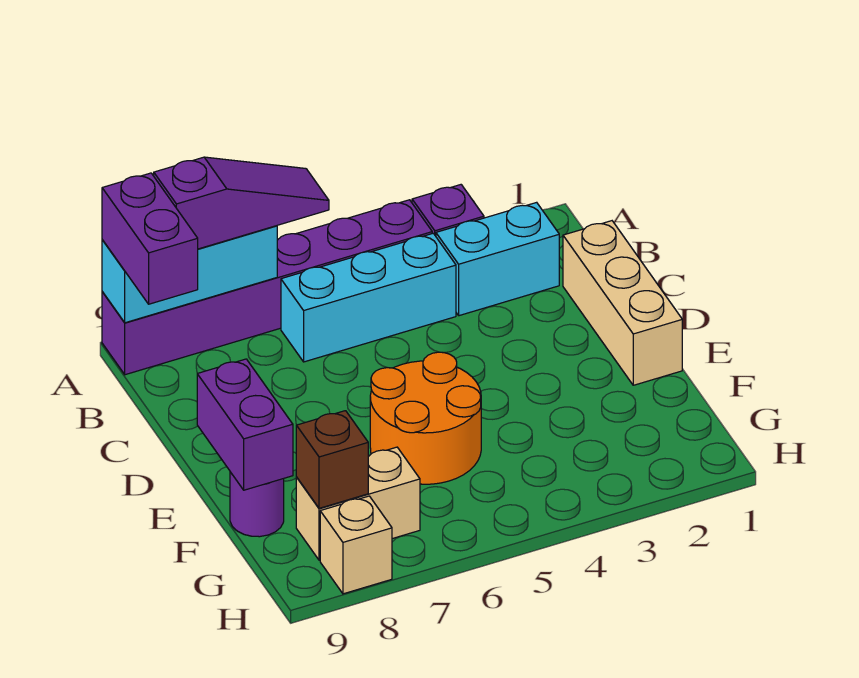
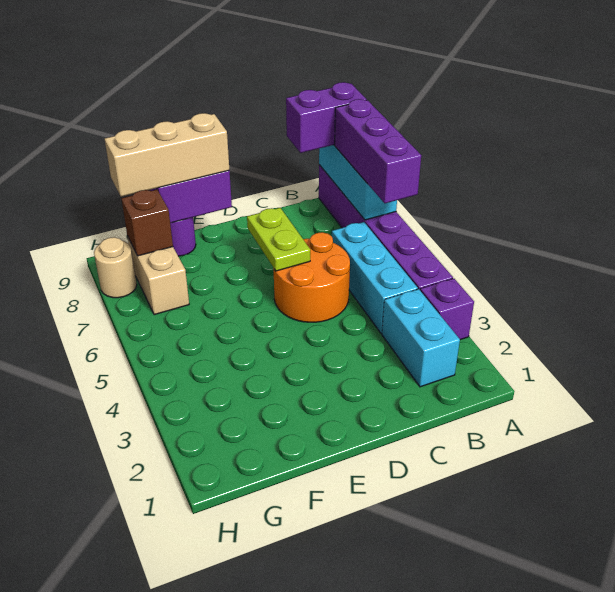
purple 1x3 slope [154,157,329,249] -> purple 1x3 brick [335,99,421,203]
tan 1x3 brick [563,221,682,385] -> tan 1x3 brick moved to [105,113,229,197]
none -> lime 1x2 plate [247,208,310,271]
orange 2x2 round brick [370,352,481,484] -> orange 2x2 round brick moved to [273,232,350,322]
tan 1x1 brick [320,496,392,594] -> tan 1x1 round brick [94,237,137,298]

